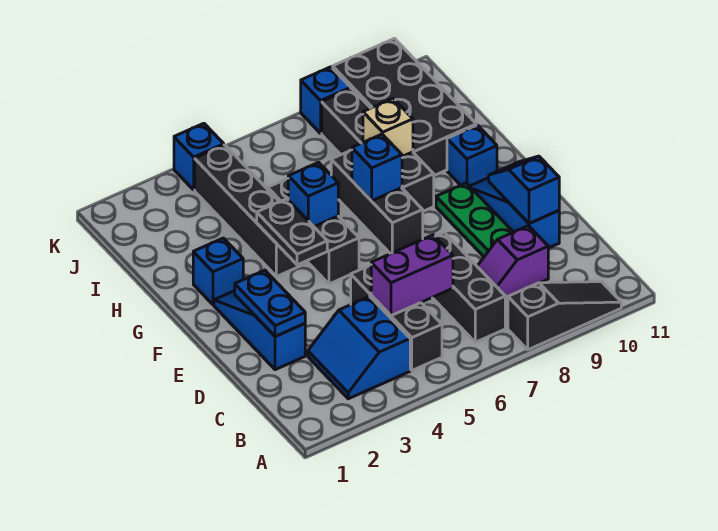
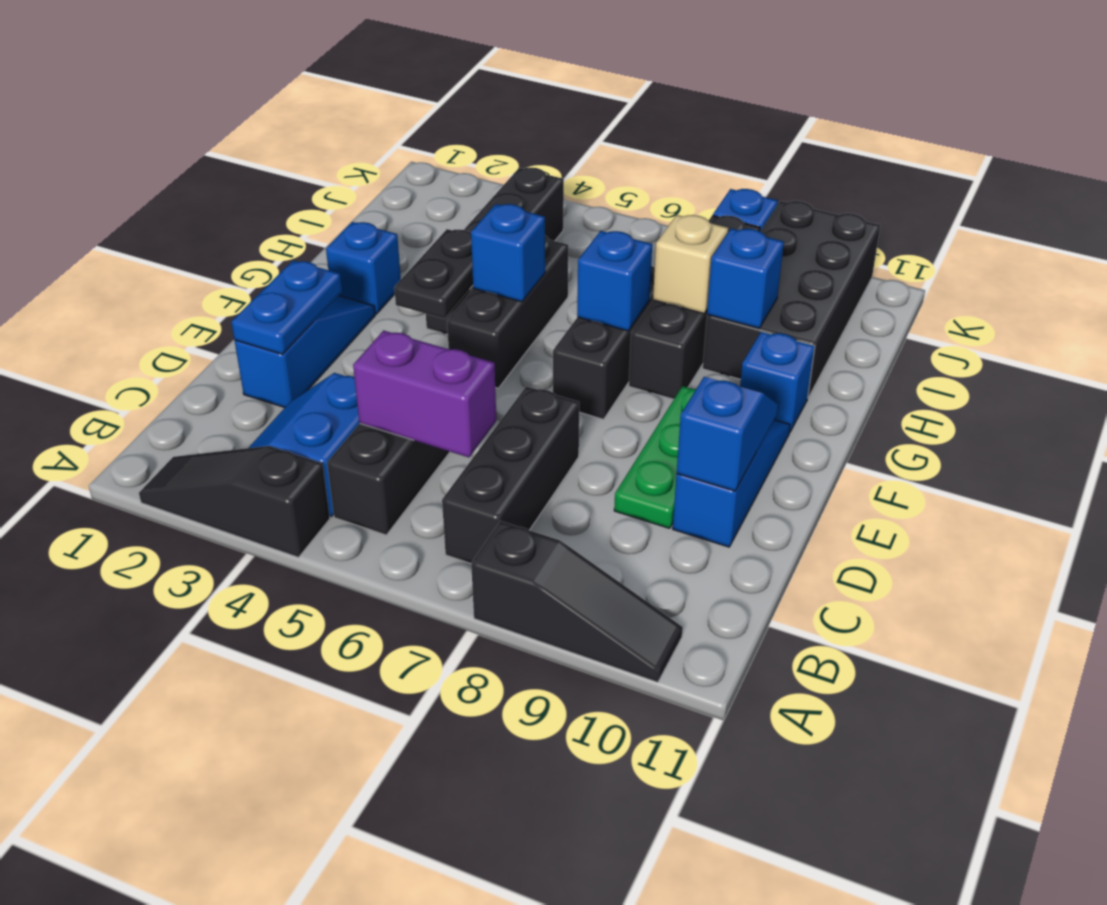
none -> black 1x3 slope [139,446,330,557]
purple 1x2 slope [477,226,548,298] -> none
blue 1x1 brick [174,123,224,190] -> blue 1x1 brick moved to [707,228,784,328]

